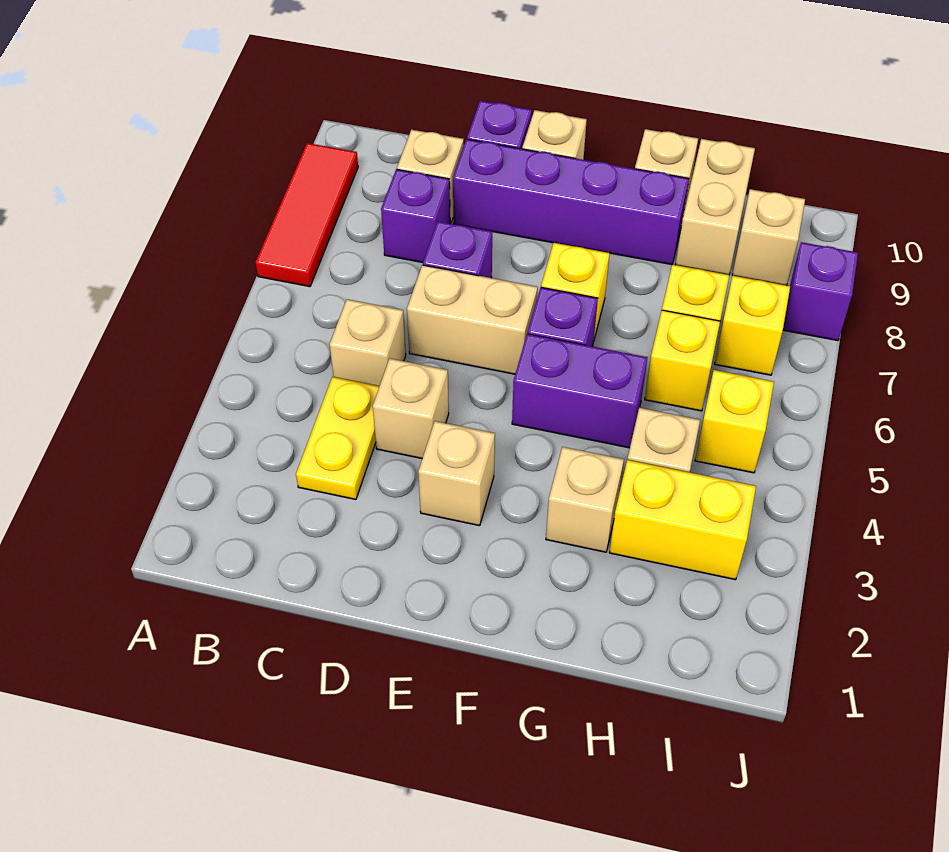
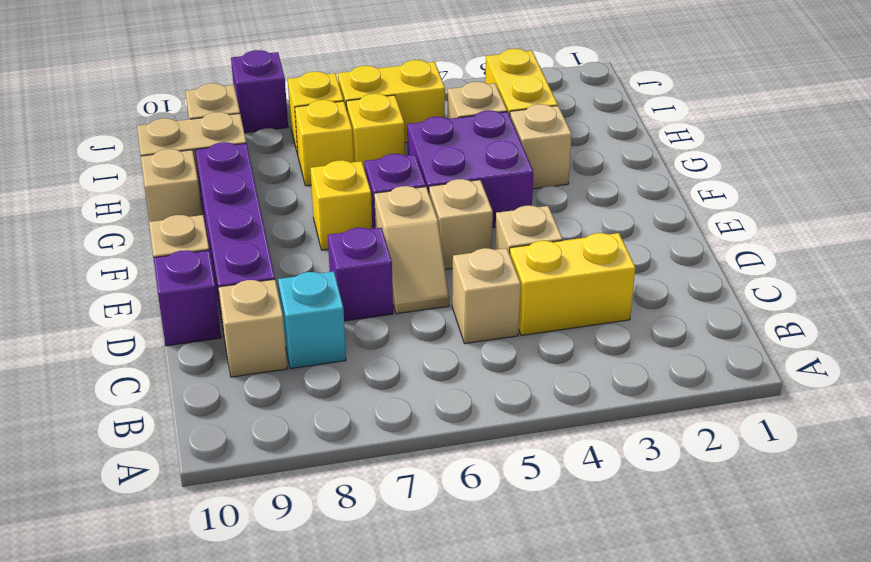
red 1x3 tile [255,143,358,287] -> none
yellow 1x2 plate [296,377,379,500] -> yellow 1x2 brick [510,233,635,336]
purple 1x1 brick [381,169,450,263] -> cyan 1x1 brick [278,271,346,369]
tan 1x2 brick [407,265,538,374] -> tan 1x2 slope [374,186,449,314]
tan 1x1 brick [418,421,495,526] -> tan 1x1 brick moved to [429,179,493,269]
purple 1x2 brick [512,334,648,448] -> purple 2x2 brick [407,110,533,228]
yellow 1x1 brick [695,370,774,473] -> yellow 1x2 brick [338,60,445,143]

